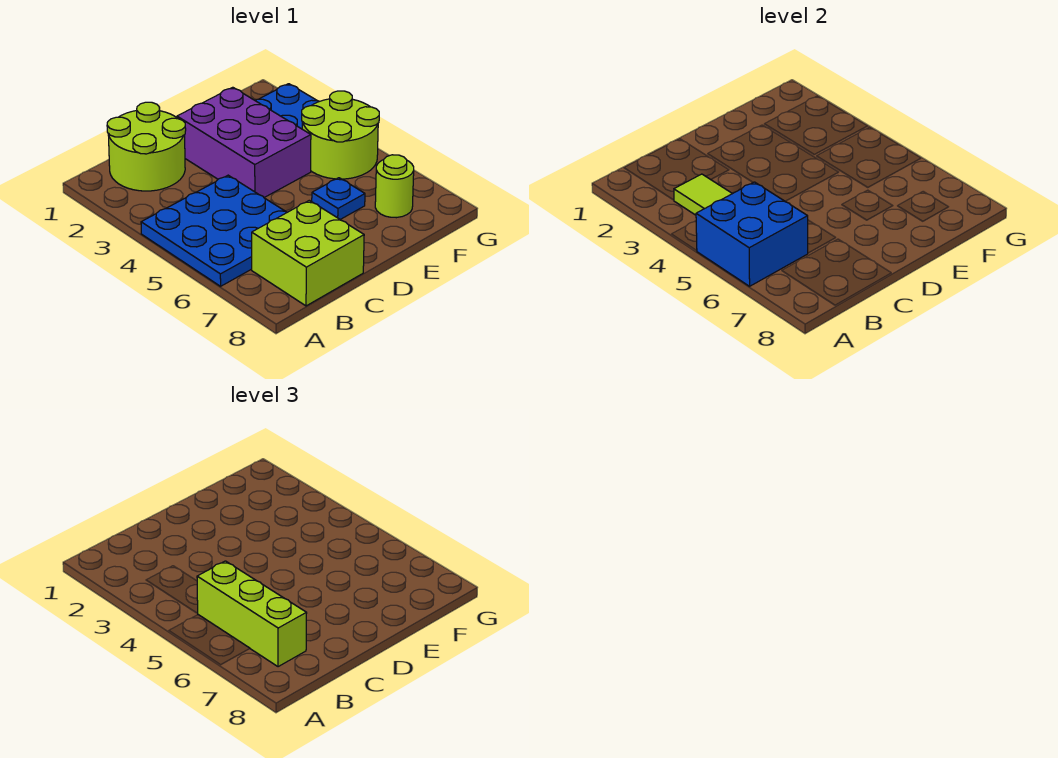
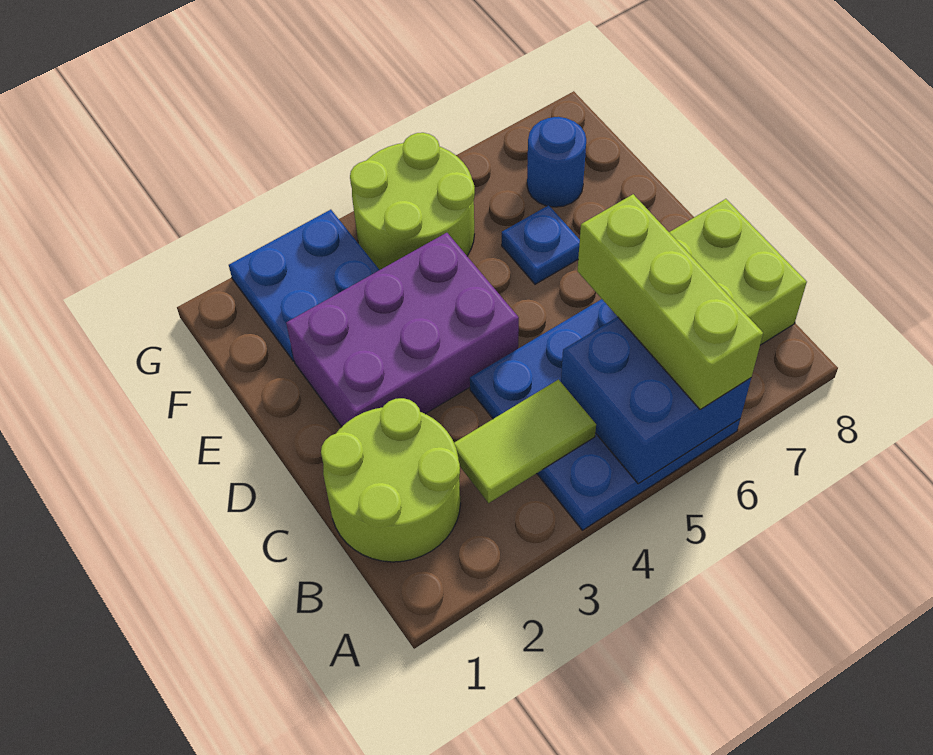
lime 1x3 brick [197,561,307,667] -> lime 1x3 brick turned to [577,194,763,410]
lime 1x1 round brick [375,155,414,218] -> blue 1x1 round brick [527,117,586,207]

